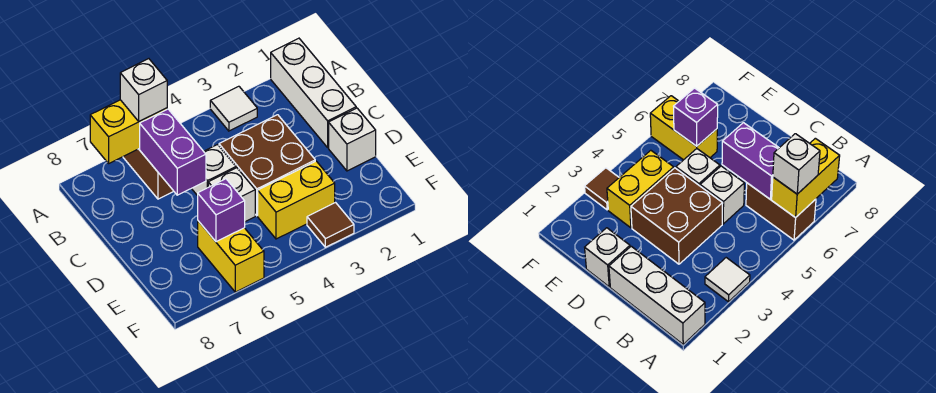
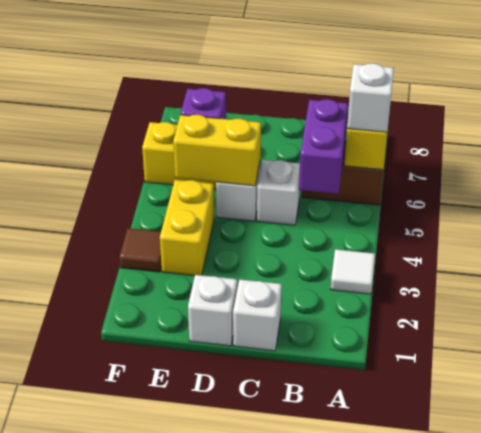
white 1x3 brick [271,38,356,147] -> white 1x1 brick [233,280,282,351]
purple 1x2 brick [140,109,206,195] -> purple 1x2 brick turned to [299,99,348,194]
brown 2x2 brick [219,115,315,216] -> none
none -> yellow 1x2 brick [173,115,261,186]

